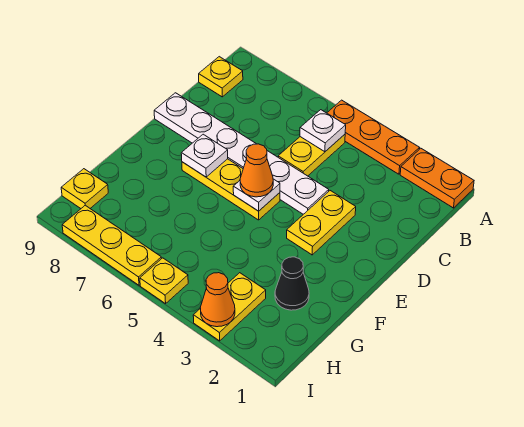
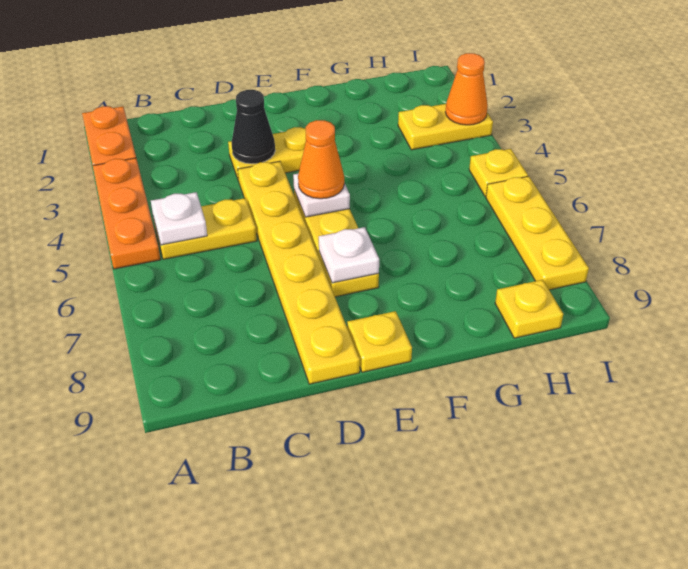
yellow 1x1 plate [199,57,243,97] -> yellow 1x1 plate moved to [347,311,412,372]
white 1x6 plate [154,93,329,214] -> yellow 1x6 plate [238,161,360,384]
black 1x1 cone [275,257,309,310] -> black 1x1 cone moved to [232,90,275,164]

